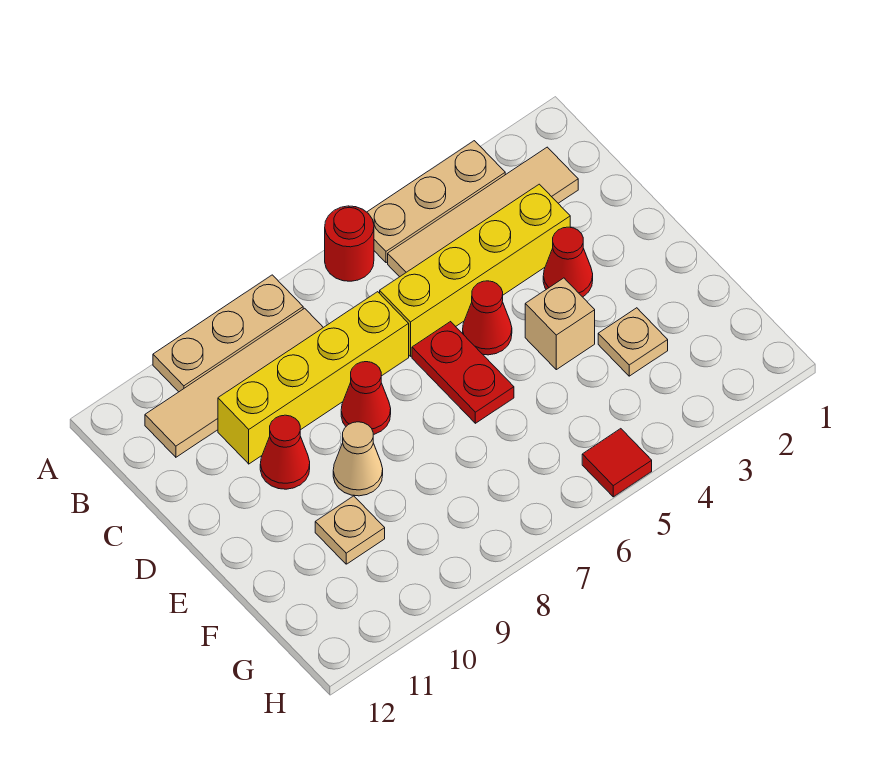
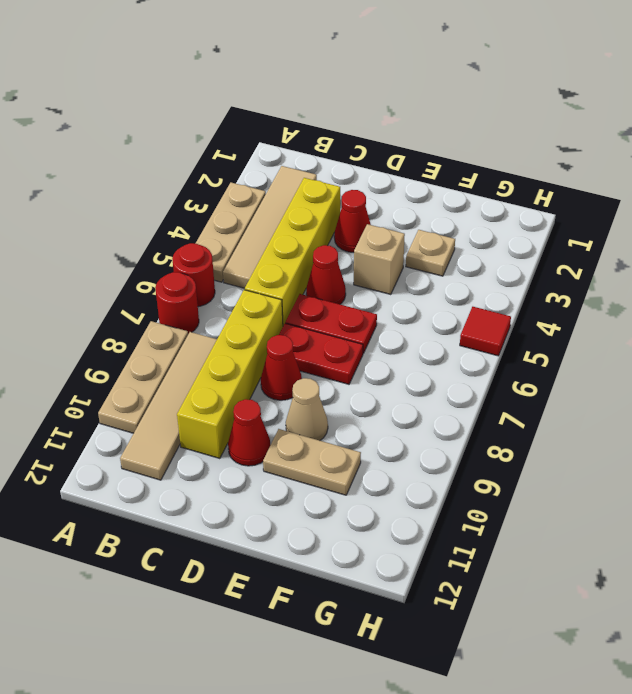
none -> red 1x1 round brick [155,272,199,334]
none -> red 1x2 plate [279,323,363,384]
tan 1x1 plate [315,496,385,564] -> tan 1x2 plate [263,429,361,495]

